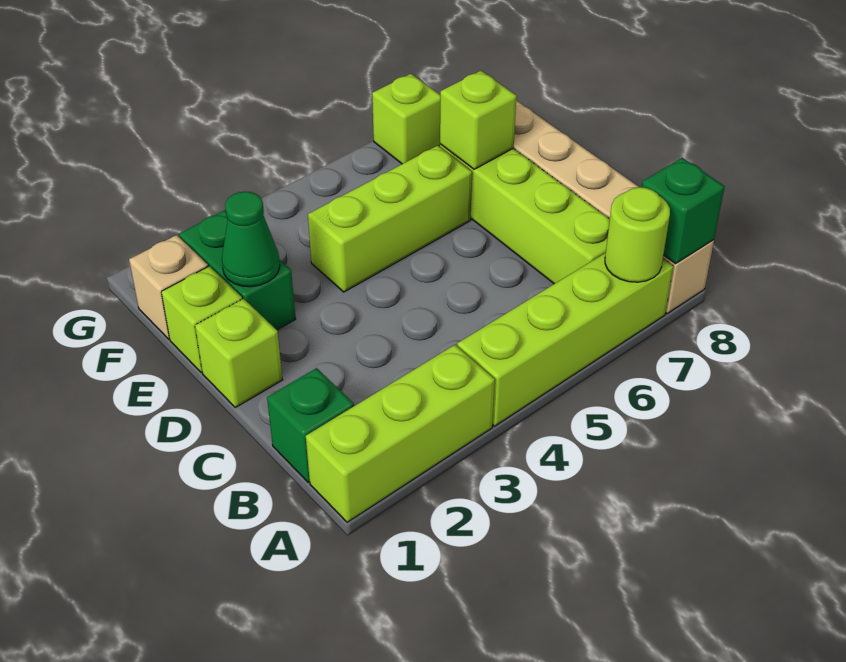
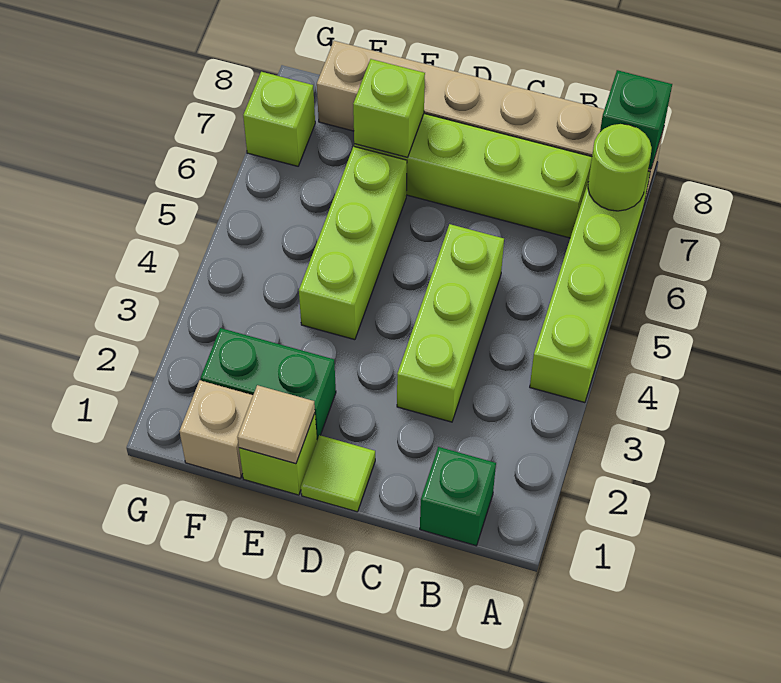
lime 1x3 brick [306,345,495,522] -> lime 1x3 brick moved to [397,224,504,422]
lime 1x1 brick [195,299,283,407] -> lime 1x1 tile [301,435,375,512]
none -> tan 1x1 tile [238,385,315,464]
green 1x1 cone [222,192,280,287] -> none

